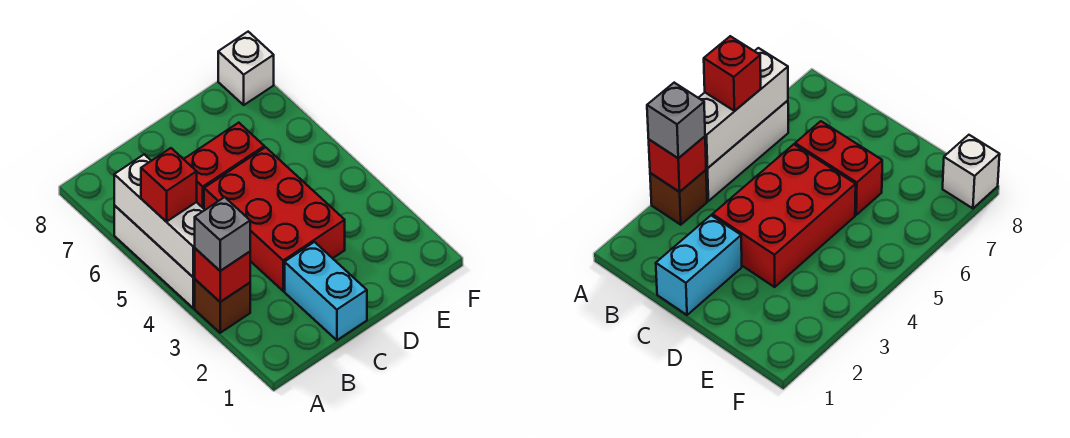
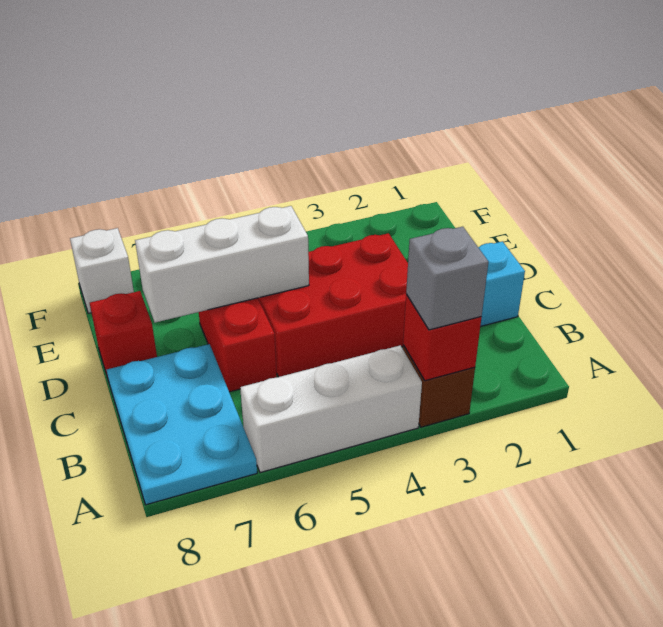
white 1x3 brick [114,154,204,277] -> white 1x3 brick moved to [135,206,309,322]
red 1x1 brick [141,148,197,222] -> red 1x1 brick moved to [90,291,157,378]
none -> cyan 2x3 plate [107,344,257,505]

